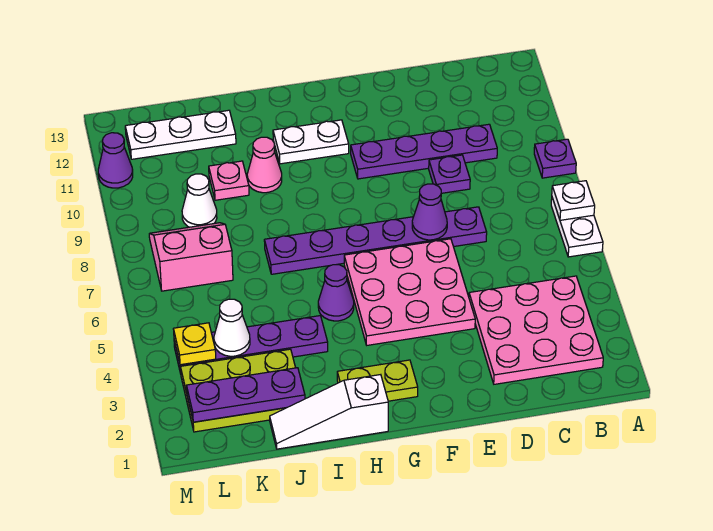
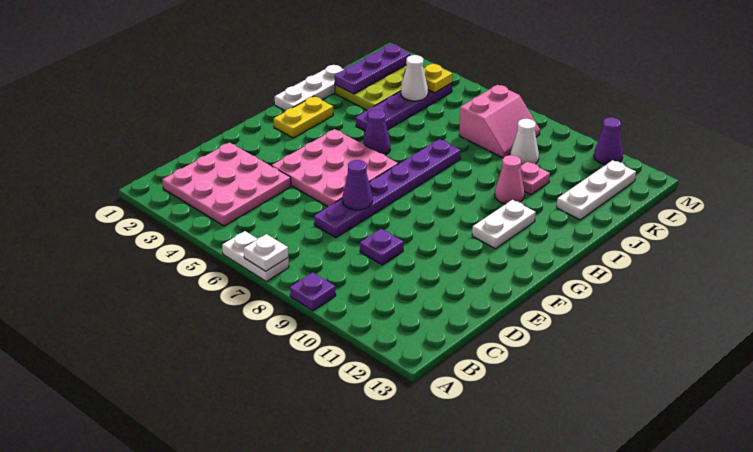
purple 1x4 plate [351,124,497,179] -> none
lime 1x2 plate [337,360,418,401] -> yellow 1x2 plate [274,96,333,138]
white 1x3 slope [270,375,388,449] -> white 1x3 plate [275,65,344,111]

